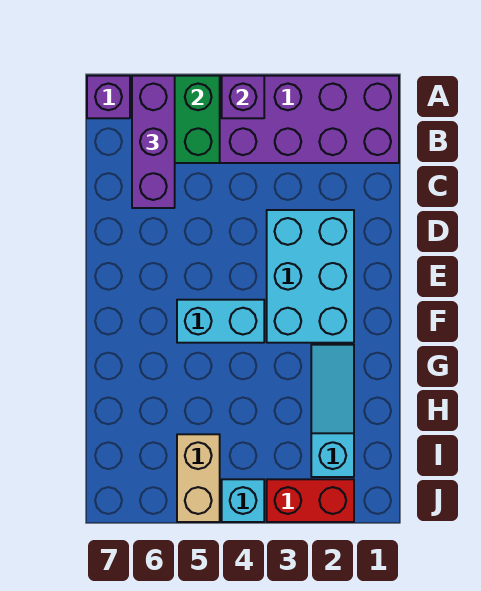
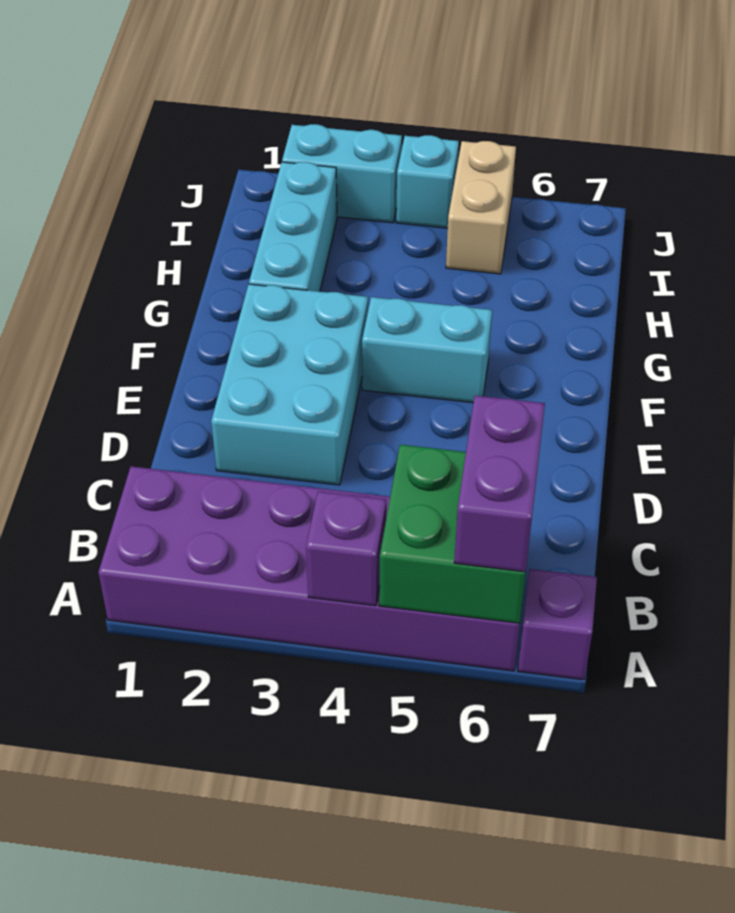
purple 1x3 brick [132,76,175,208] -> purple 1x2 brick [454,396,545,572]
cyan 1x3 slope [311,345,354,477] -> cyan 1x3 brick [249,162,337,292]
red 1x2 brick [267,479,354,522] -> cyan 1x2 brick [282,124,402,223]

